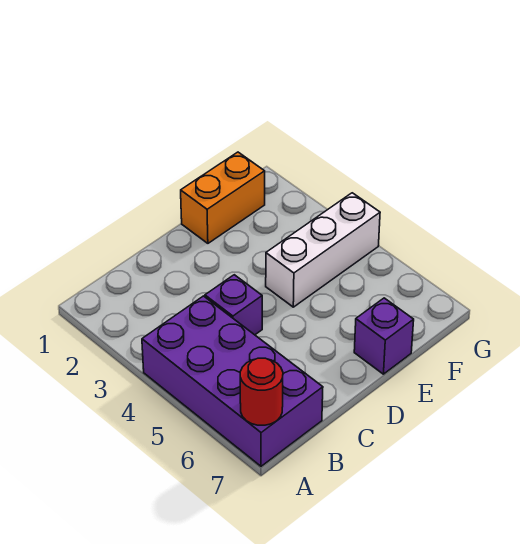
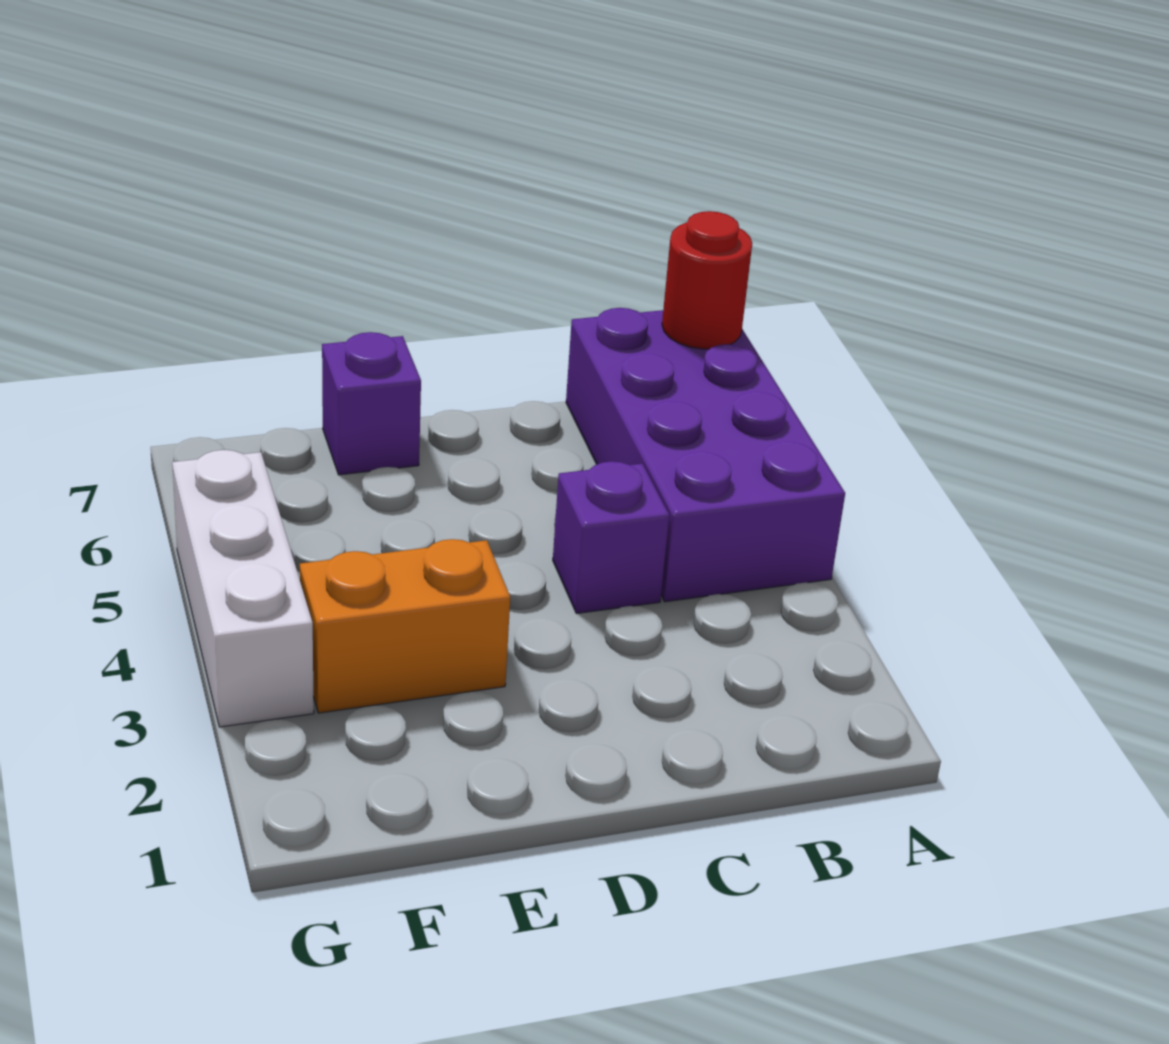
orange 1x2 brick [181,152,265,243] -> orange 1x2 brick moved to [300,539,510,713]
white 1x3 brick [266,193,380,307] -> white 1x3 brick turned to [172,450,314,727]

